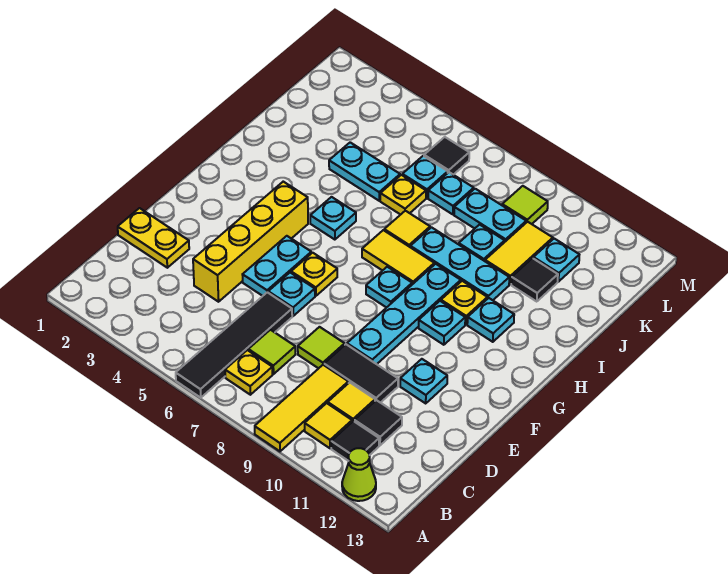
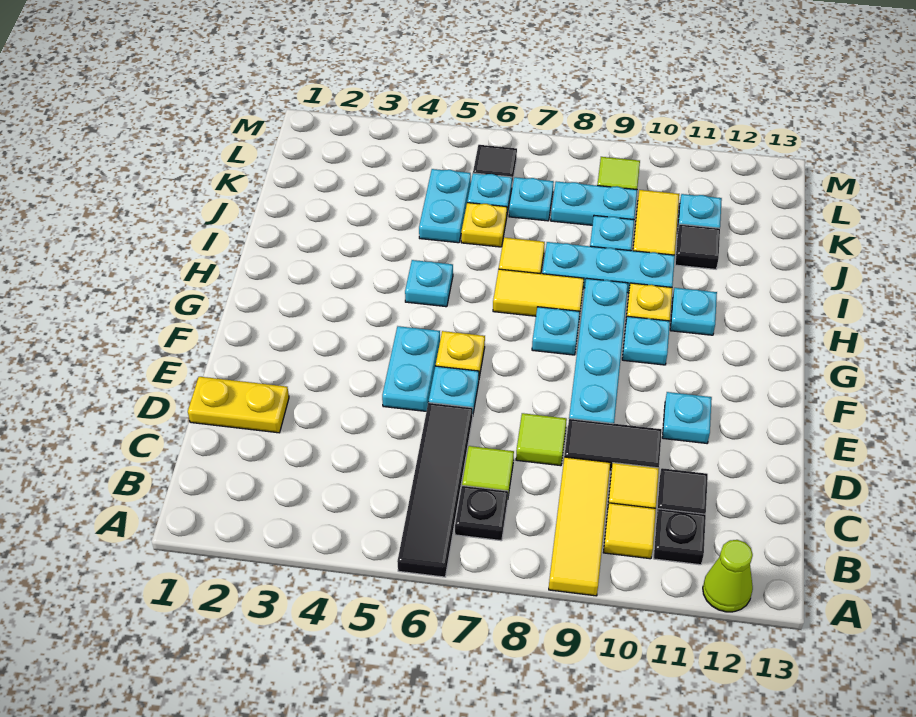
yellow 1x1 plate [225,350,272,395] -> black 1x1 plate [455,486,508,541]
black 1x1 tile [331,421,379,461] -> black 1x1 plate [654,509,706,565]
yellow 1x4 brick [193,182,308,302] -> none
cyan 1x2 plate [329,142,400,201] -> cyan 1x2 plate turned to [419,169,471,243]

